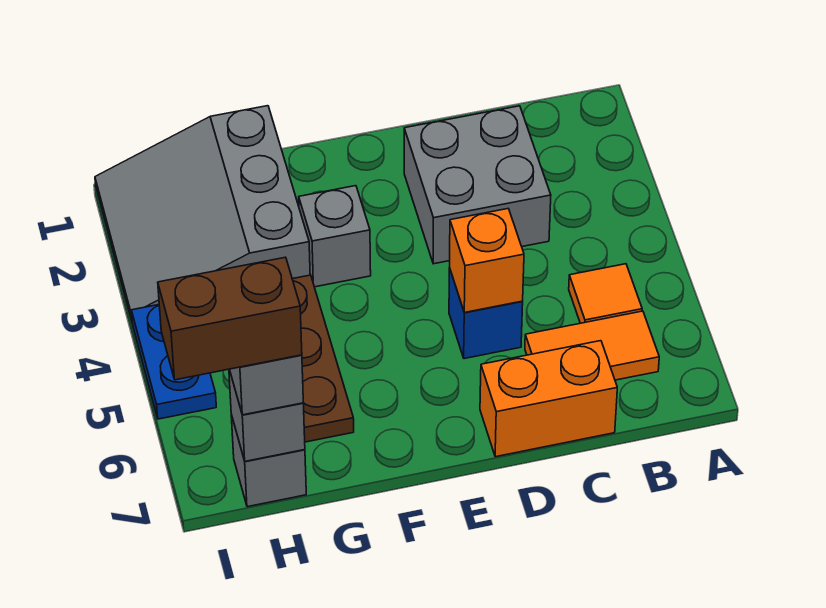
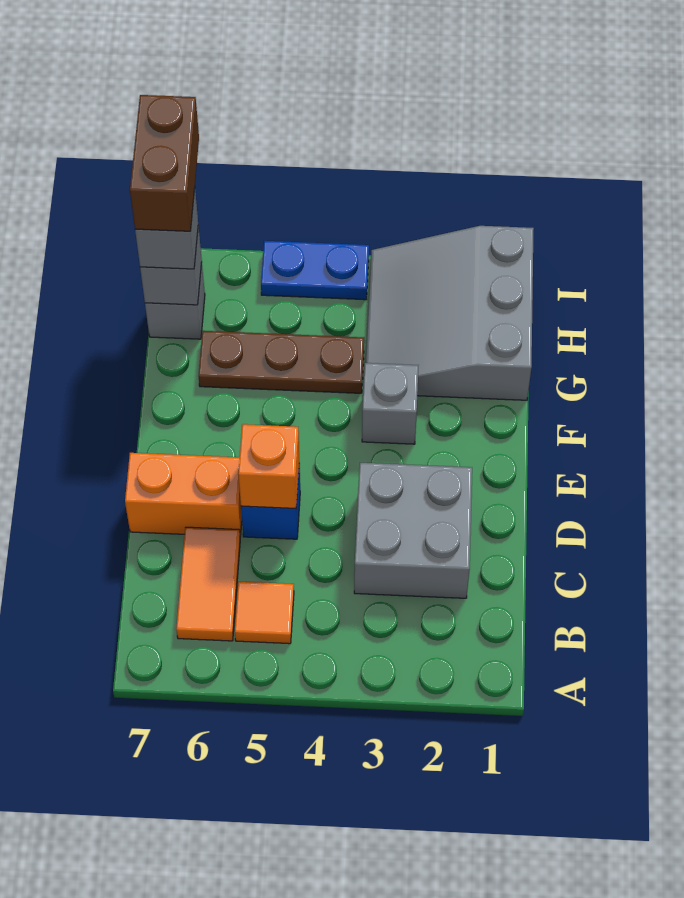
orange 1x2 brick [480,341,617,457] -> orange 1x2 brick turned to [125,453,242,537]
grey 3x3 slope [95,106,310,320] -> grey 3x3 slope turned to [366,226,534,400]

